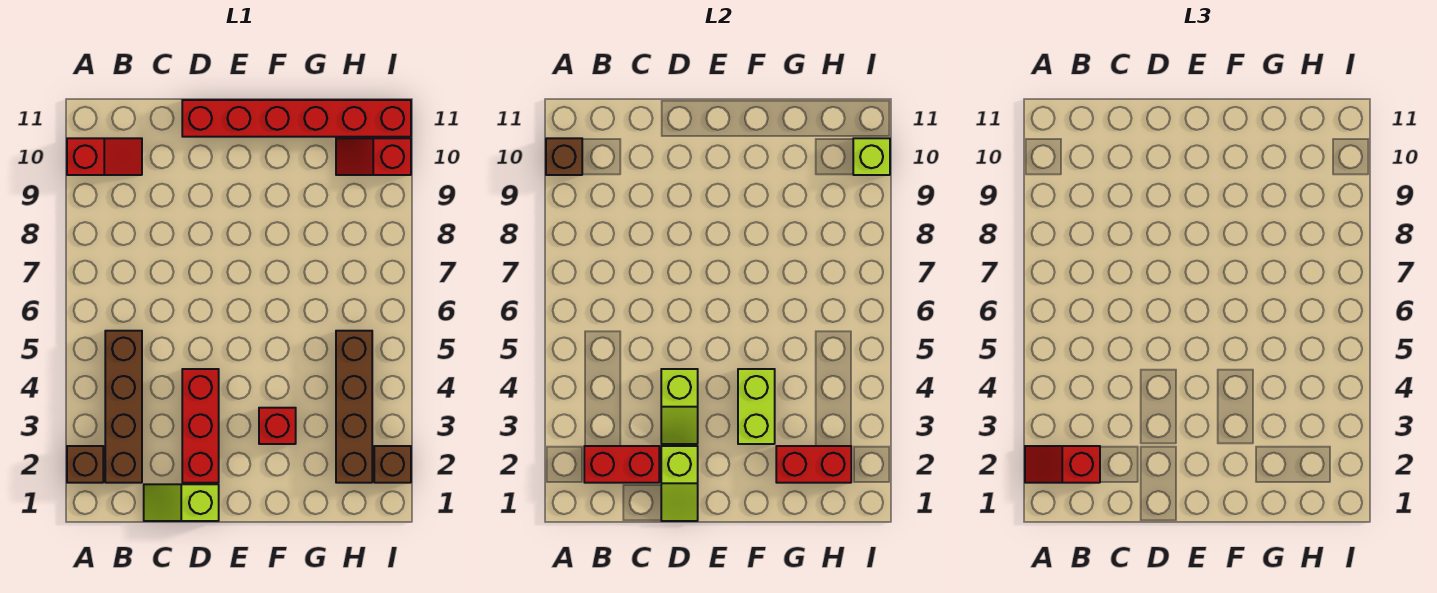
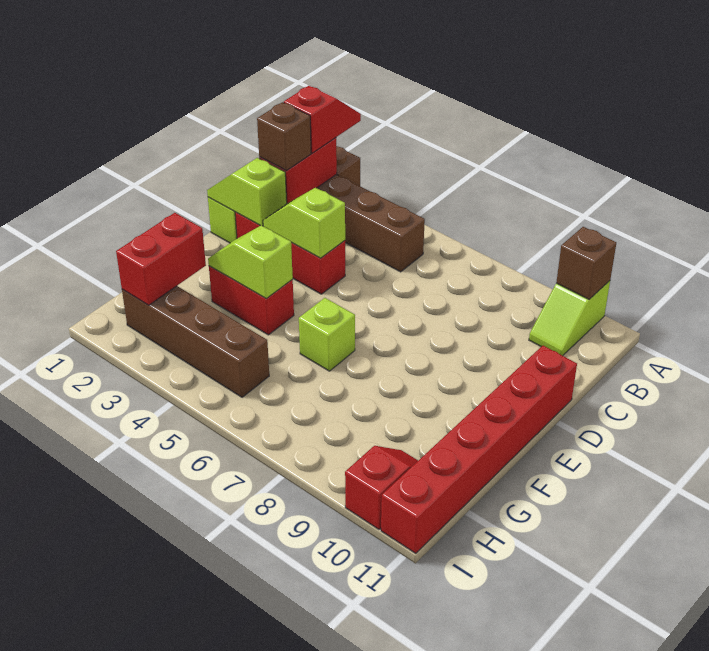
red 1x2 slope [67,138,142,175] -> lime 1x2 slope [529,281,610,356]
red 1x1 brick [259,408,296,444] -> red 1x2 brick [209,266,294,335]
lime 1x2 brick [738,369,775,444] -> lime 1x2 slope [208,225,293,299]
brown 1x1 brick [374,446,411,483] -> brown 1x1 brick moved to [257,102,311,171]
lime 1x1 brick [853,138,890,175] -> lime 1x1 brick moved to [299,298,355,371]

